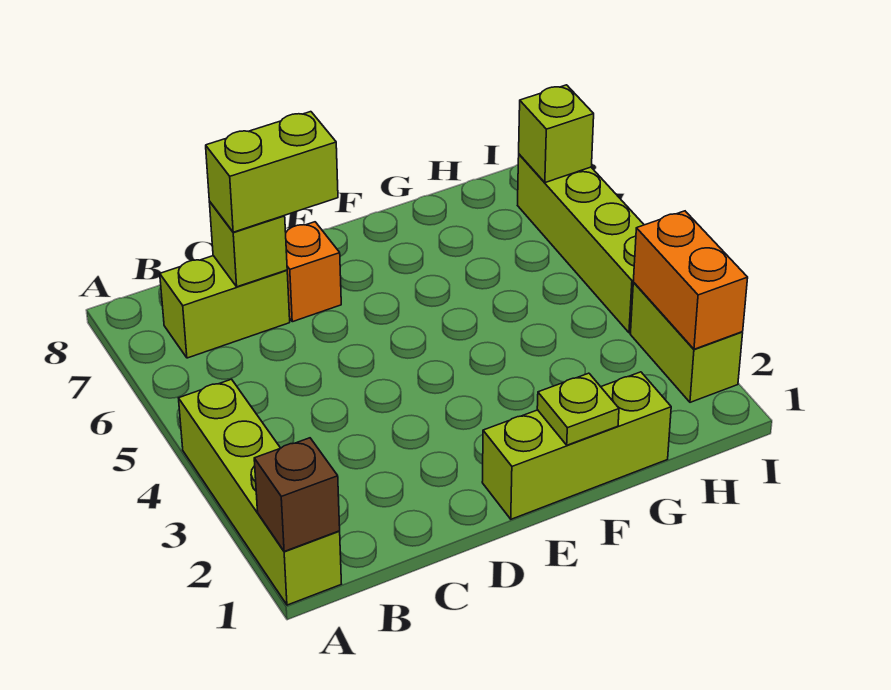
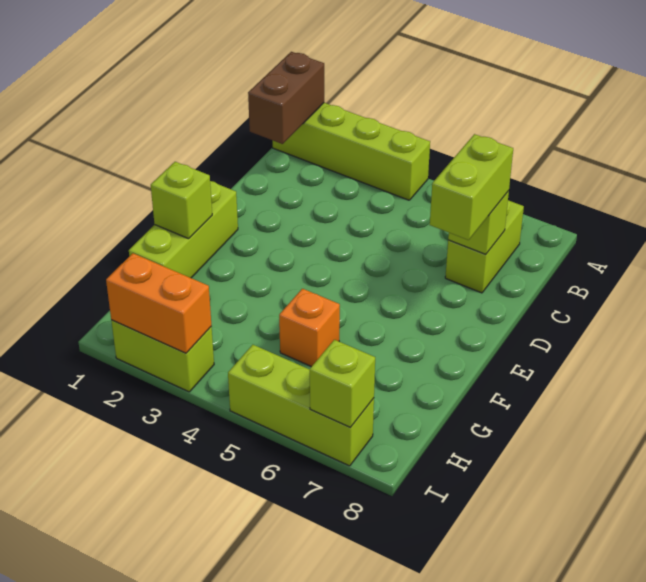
brown 1x1 brick [254,438,340,552] -> brown 1x2 brick [248,52,324,144]
orange 1x1 brick [286,222,341,322] -> orange 1x1 brick moved to [279,289,340,367]
lime 1x1 plate [537,373,619,445] -> lime 1x1 brick [151,162,212,239]
lime 1x4 brick [518,154,644,333] -> lime 1x3 brick [228,345,374,466]

